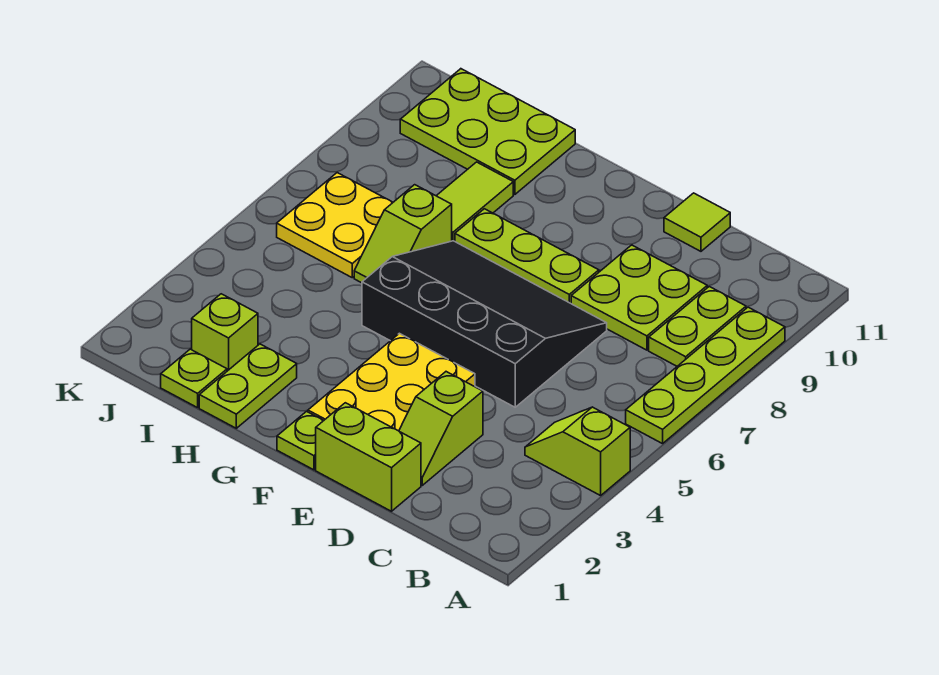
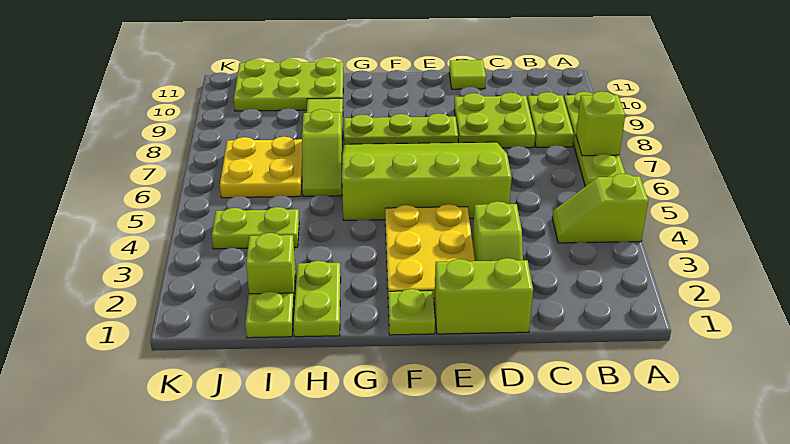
none -> lime 1x1 brick [576,92,625,156]
black 3x4 slope [362,241,607,407] -> lime 3x4 slope [342,142,512,220]
none -> lime 1x2 plate [212,207,299,249]

